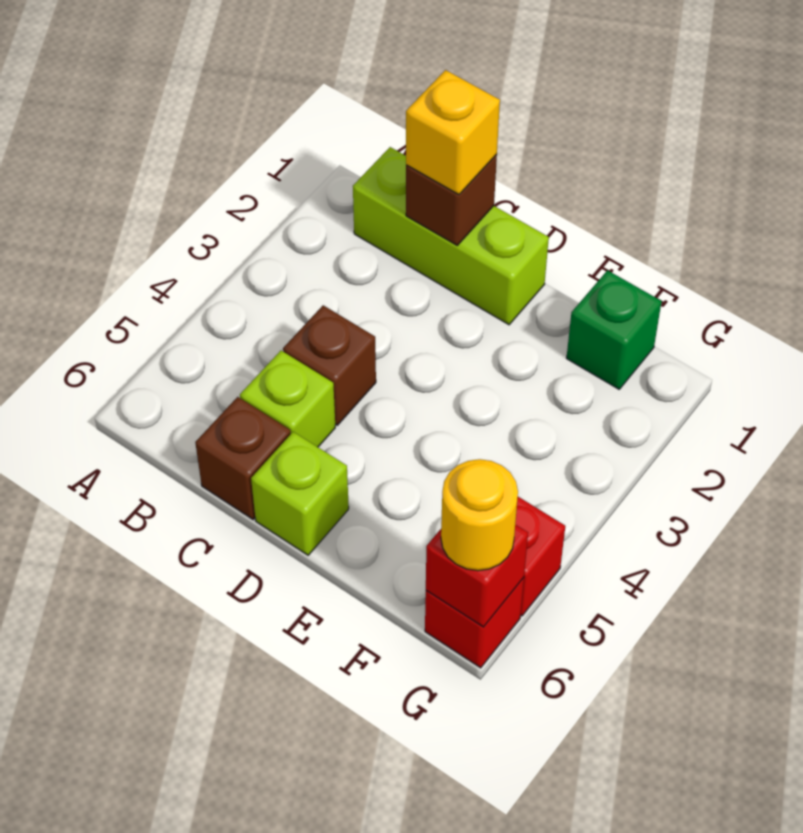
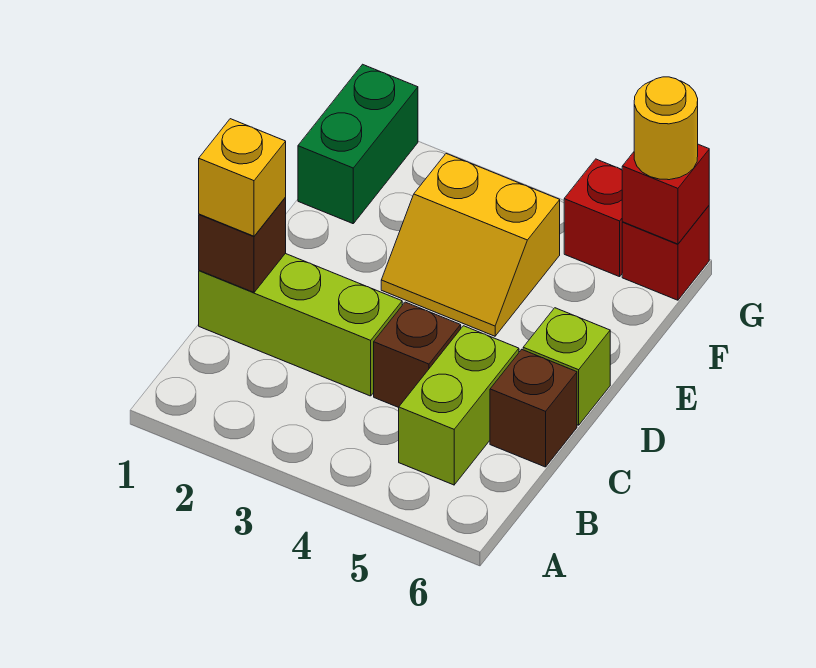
lime 1x3 brick [353,147,549,325] -> lime 1x3 brick turned to [199,254,402,396]
lime 1x1 brick [240,351,335,447] -> lime 1x2 brick [399,326,519,485]
none -> yellow 2x2 slope [381,154,560,336]
green 1x1 brick [567,270,662,389] -> green 1x2 brick [298,64,418,224]

